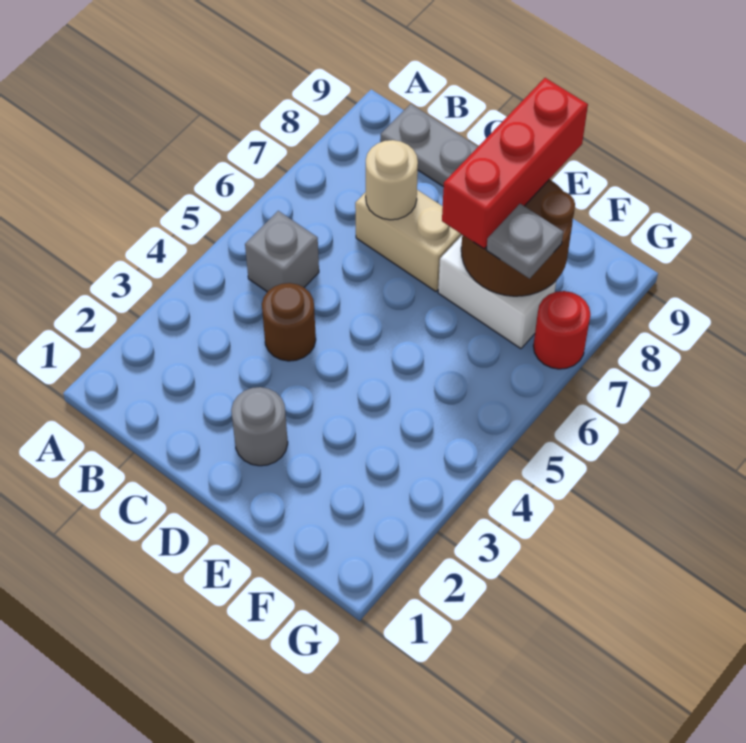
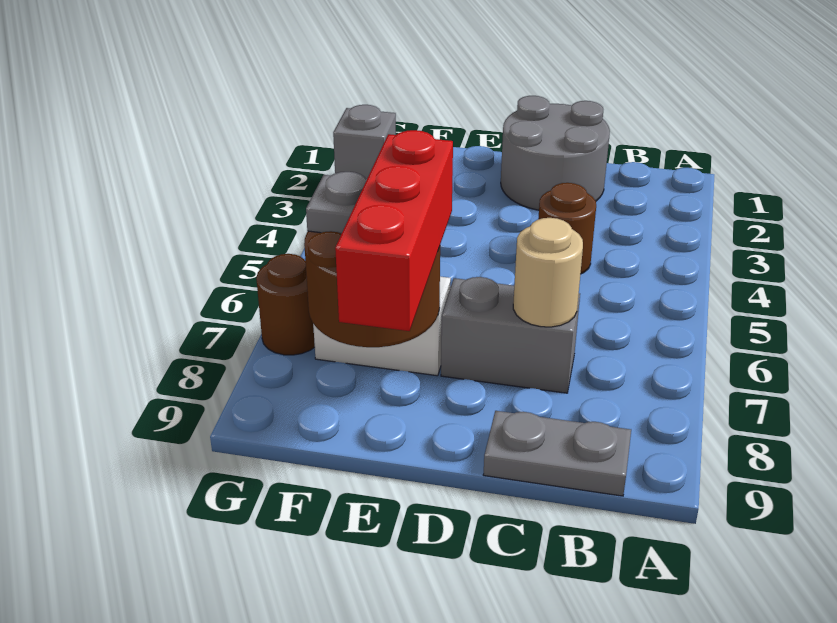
grey 1x1 brick [245,211,319,292] -> grey 1x1 brick moved to [333,105,396,179]
tan 1x2 brick [355,190,462,291] -> grey 1x2 brick [441,277,580,393]
grey 1x1 round brick [231,387,288,466] -> grey 2x2 round brick [501,96,610,210]
red 1x1 round brick [533,291,591,369] -> brown 1x1 round brick [256,254,315,355]

